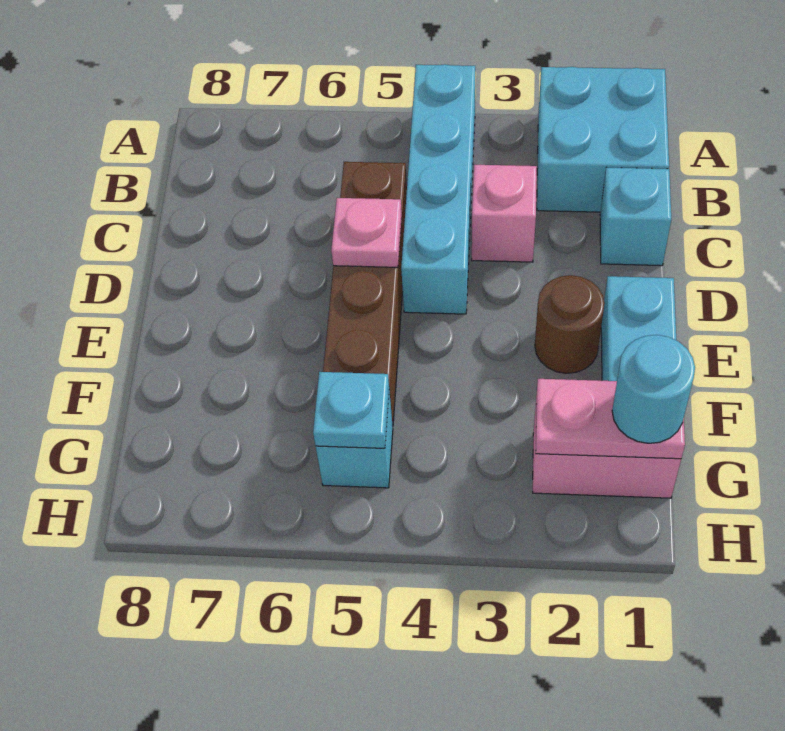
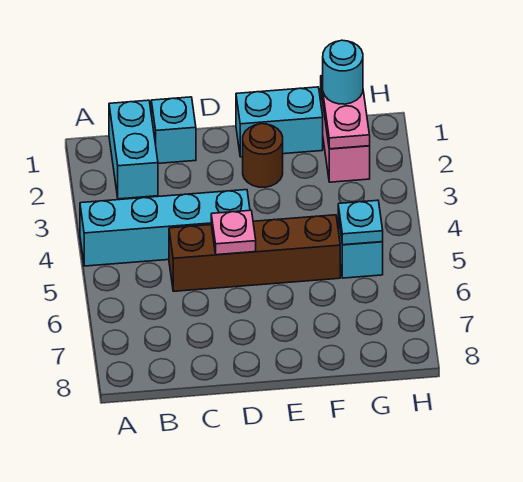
cyan 2x2 brick [537,67,669,212] -> cyan 1x2 brick [109,100,158,199]
pink 1x1 brick [472,165,537,262] -> none

